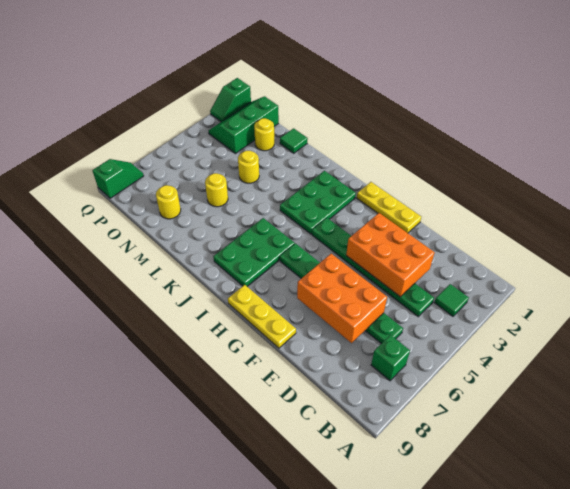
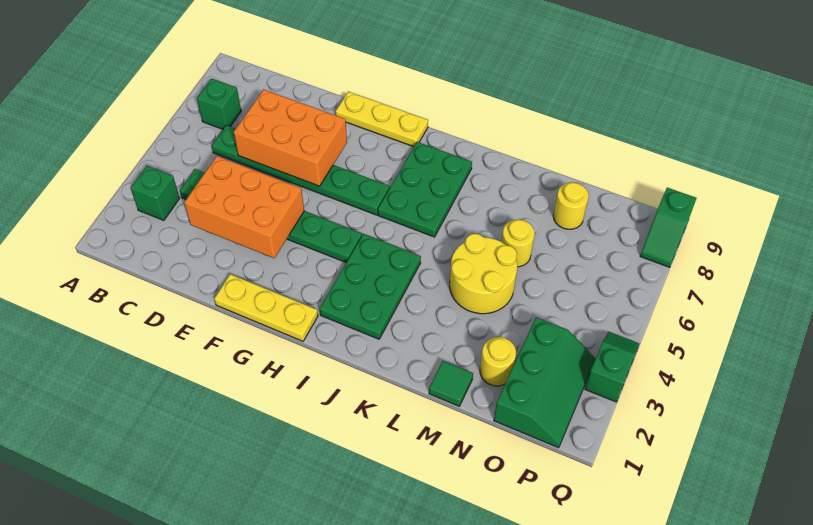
green 1x1 tile [434,284,469,316] -> green 1x1 brick [131,166,180,220]
yellow 1x1 round brick [238,151,259,183] -> yellow 2x2 round brick [450,234,517,314]
green 1x2 slope [210,78,251,122] -> green 1x2 slope moved to [585,332,639,402]

